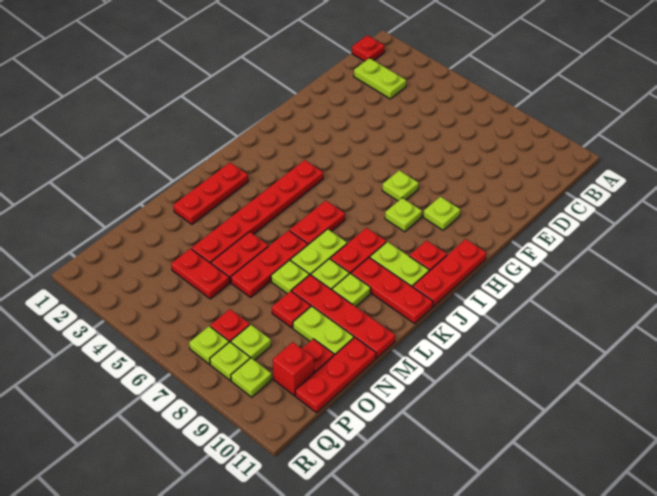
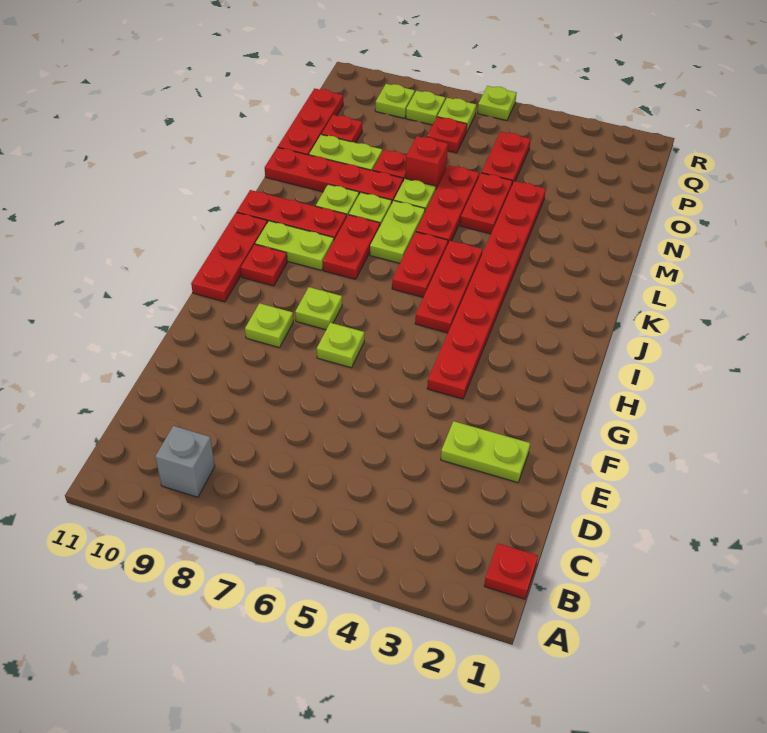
none -> grey 1x1 brick [155,426,215,497]
lime 1x2 plate [354,58,406,99] -> lime 1x2 plate moved to [441,421,530,483]
red 1x6 plate [191,160,323,263] -> red 1x8 plate [427,181,546,399]
red 1x3 plate [173,163,248,224] -> red 1x3 plate moved to [415,241,483,333]
red 1x2 plate [171,249,229,299] -> red 1x2 plate turned to [481,132,531,184]
lime 1x1 plate [231,325,271,360] -> lime 1x1 plate moved to [478,86,517,120]
red 1x1 brick [273,342,314,396] -> red 1x1 brick moved to [405,136,448,189]

